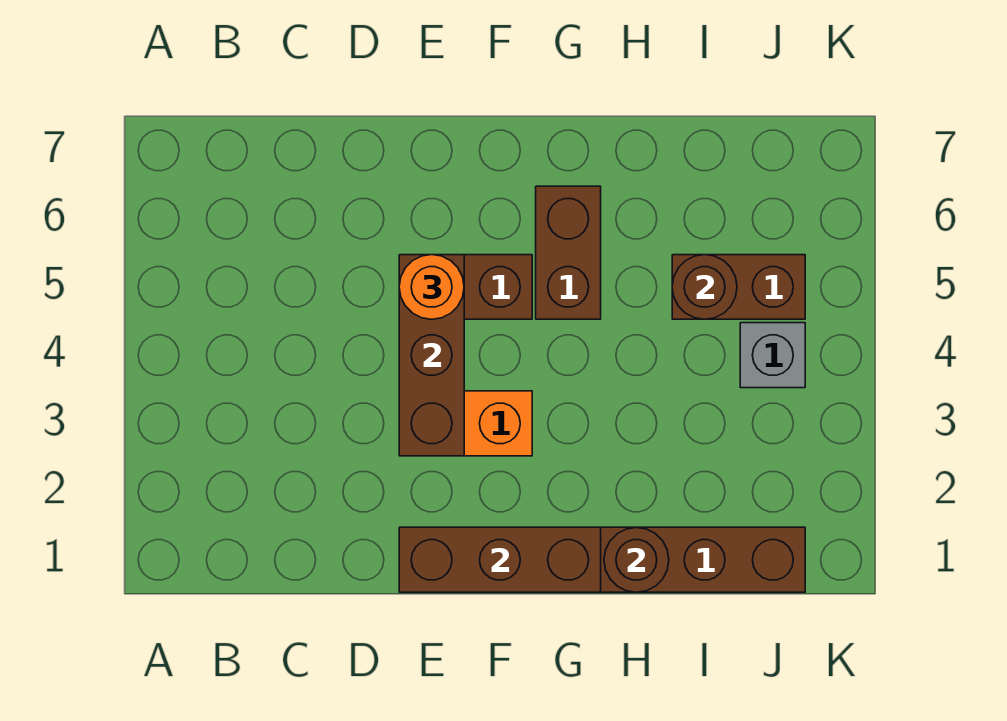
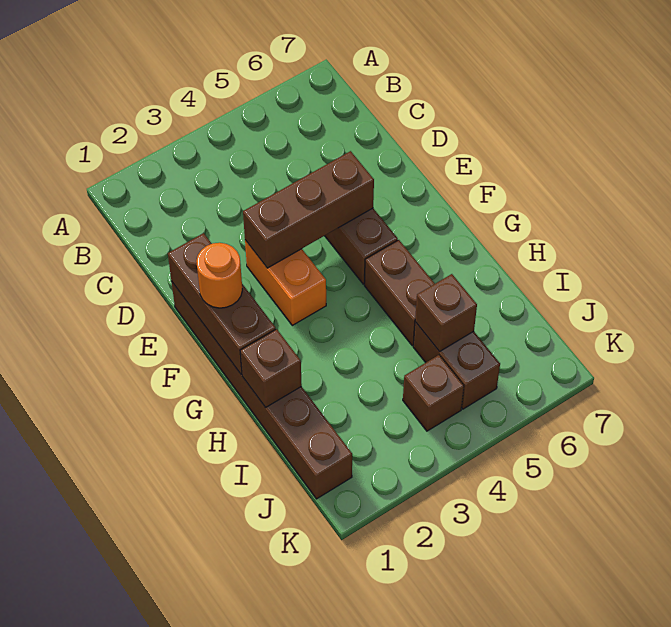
orange 1x1 round brick [399,255,464,319] -> orange 1x1 round brick moved to [196,243,242,308]
brown 1x2 brick [536,186,601,319] -> brown 1x2 brick turned to [364,240,435,345]
brown 1x1 round brick [604,527,669,592] -> brown 1x1 brick [240,329,302,407]
brown 1x1 round brick [672,255,737,319] -> brown 1x1 brick [415,274,477,352]
grey 1x1 brick [740,323,805,388] -> brown 1x1 brick [403,355,464,431]

